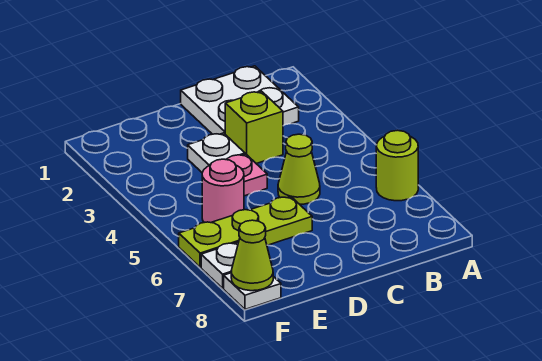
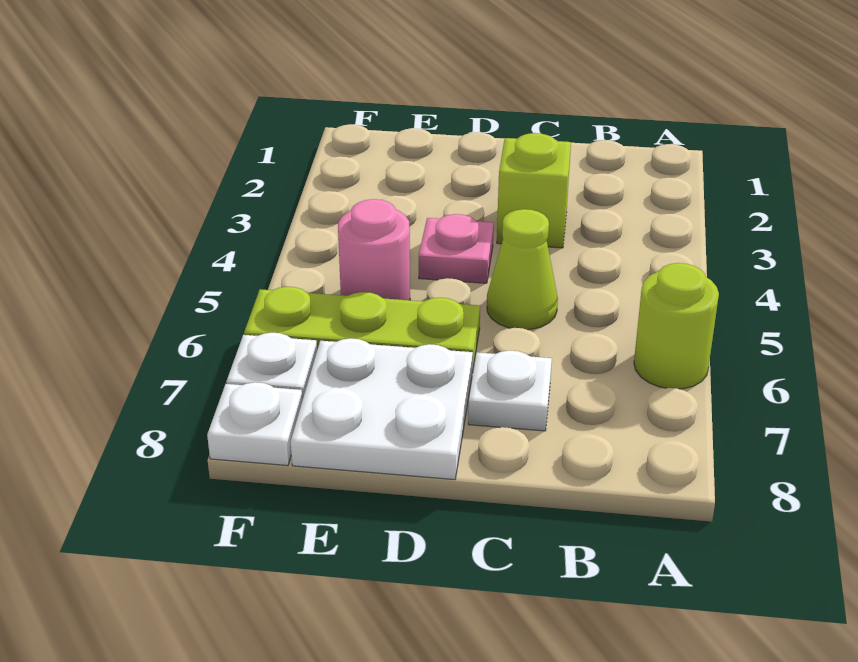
white 2x2 plate [181,66,299,134] -> white 2x2 plate moved to [291,338,473,480]
white 1x1 plate [188,133,245,173] -> white 1x1 plate moved to [468,350,552,431]
lime 1x1 cone [231,220,273,291] -> none

